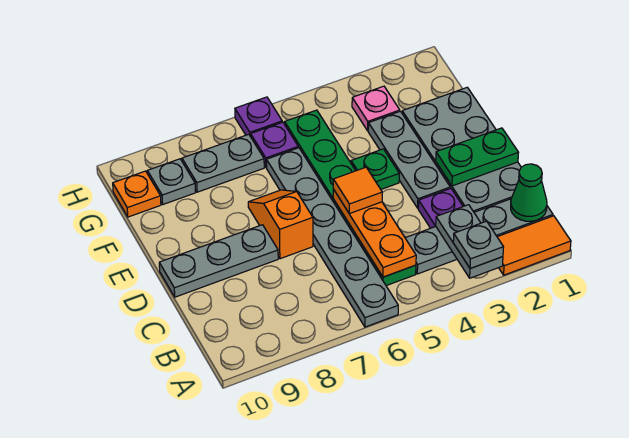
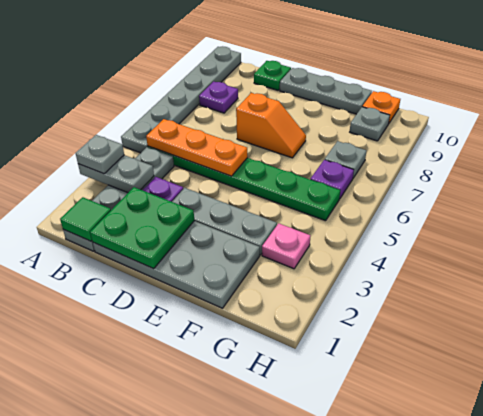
orange 1x2 tile [497,216,571,275] -> none
grey 1x6 plate [267,148,398,327] -> grey 1x6 plate turned to [121,46,241,153]
green 1x1 cone [511,164,547,221] -> green 1x1 tile [60,197,111,241]
green 1x2 plate [436,128,519,186] -> green 2x2 plate [90,187,194,269]
orange 1x1 tile [333,167,382,214] -> none
grey 1x3 plate [159,225,278,297] -> grey 1x3 plate turned to [280,68,372,114]
green 1x1 plate [351,149,399,189] -> green 1x1 plate moved to [254,61,291,90]
grey 1x2 plate [182,134,264,192] -> grey 1x1 plate [325,141,366,178]
purple 1x1 plate [235,97,282,137] -> purple 1x1 plate moved to [199,81,238,113]

